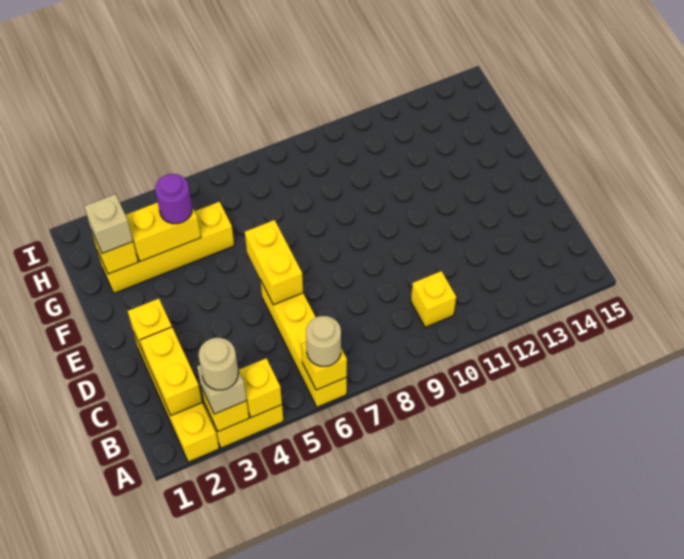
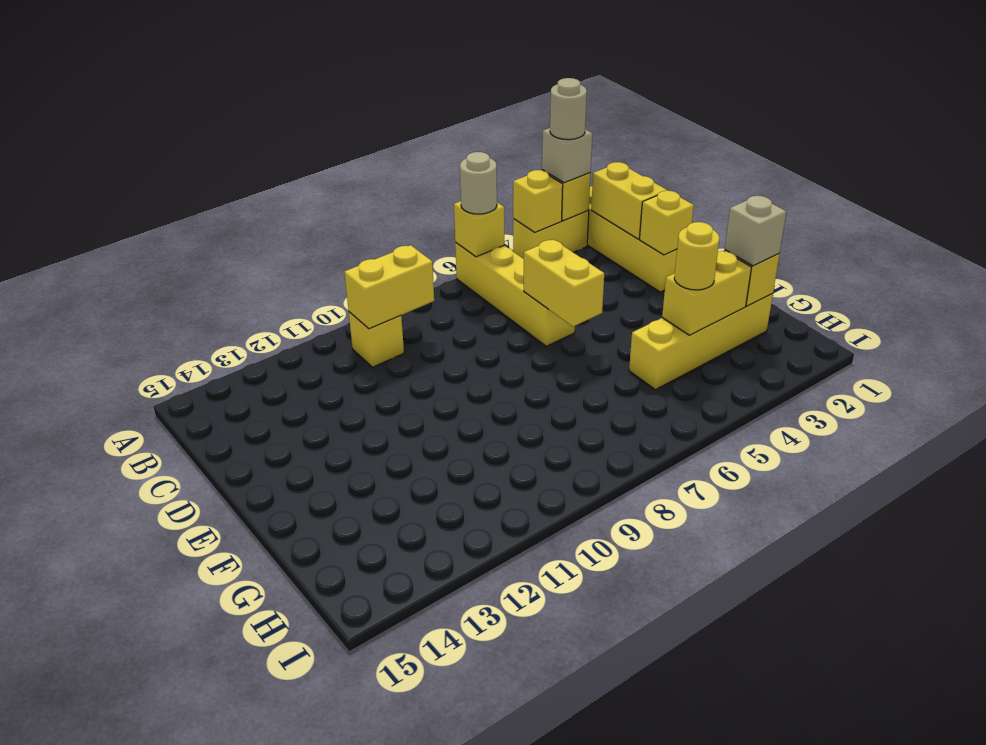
none -> yellow 1x2 brick [344,245,434,329]
purple 1x1 round brick [155,174,192,224] -> yellow 1x1 round brick [674,222,719,290]

